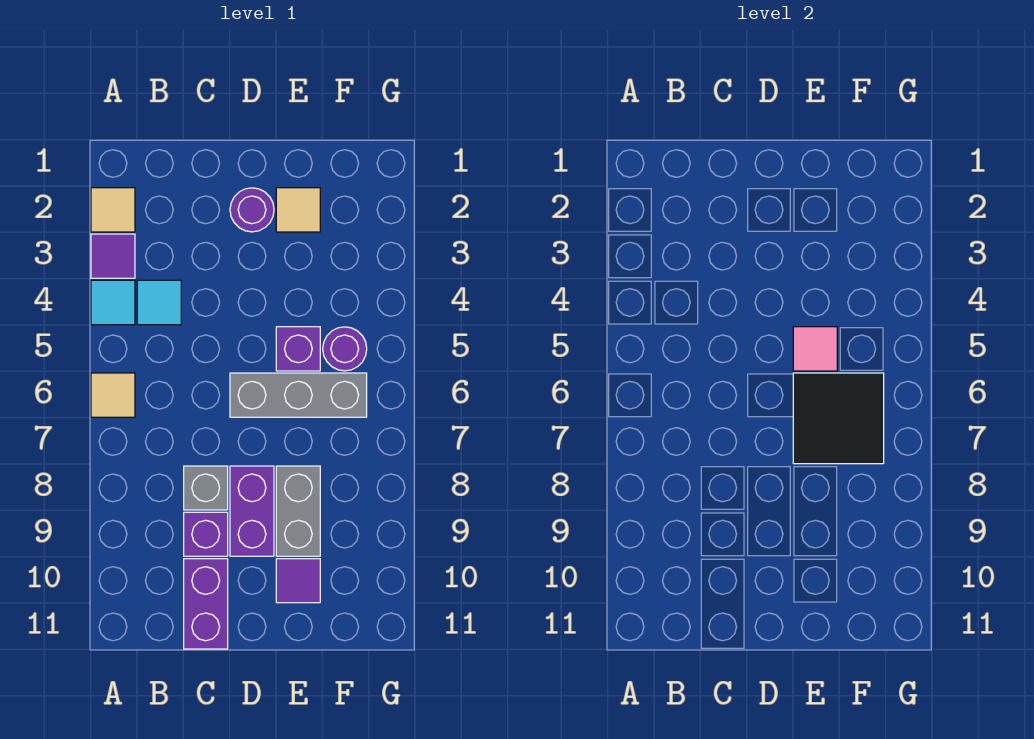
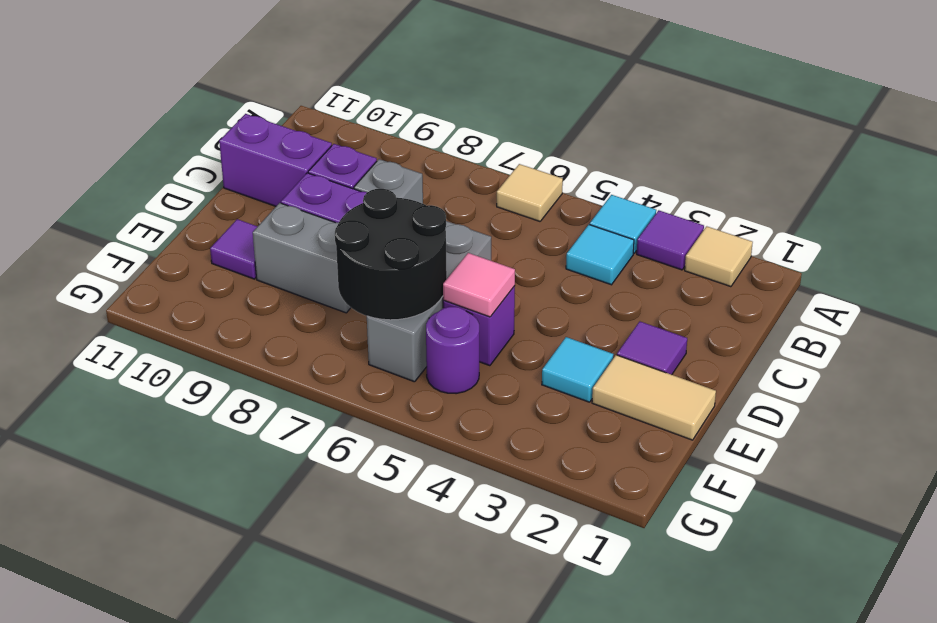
purple 1x1 round brick [230,188,274,232] -> purple 1x1 tile [617,322,687,375]
tan 1x1 tile [276,188,320,232] -> tan 1x2 tile [592,355,716,440]
none -> cyan 1x1 tile [542,337,614,402]
black 2x2 tile [793,373,884,464] -> black 2x2 round brick [335,189,447,320]

